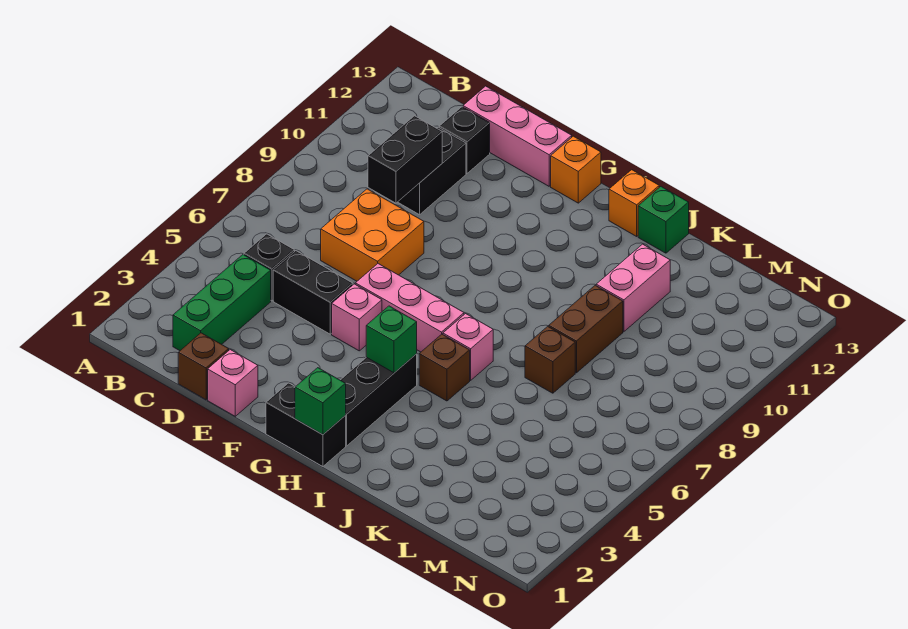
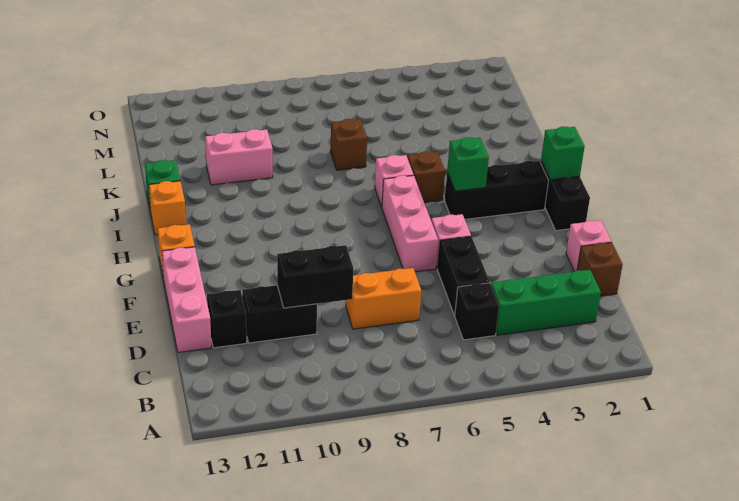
orange 2x2 brick [321,189,424,281] -> orange 1x2 brick [346,268,421,329]
brown 1x2 brick [549,285,623,373] -> none

